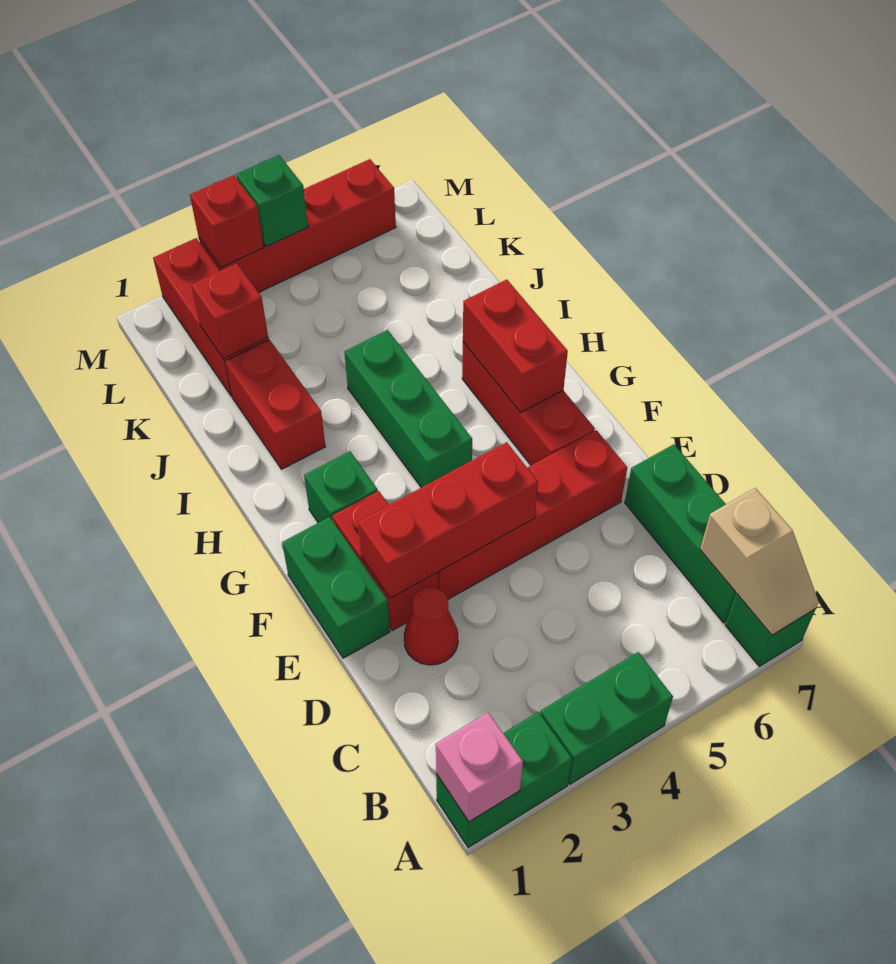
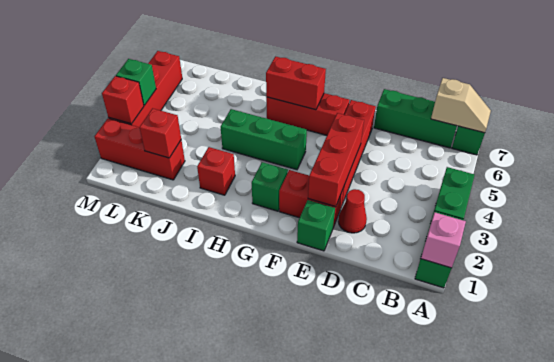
green 1x2 brick [282,517,390,658] -> green 1x1 brick [297,200,335,251]
red 1x2 brick [225,340,325,469] -> red 1x1 brick [197,147,235,195]

